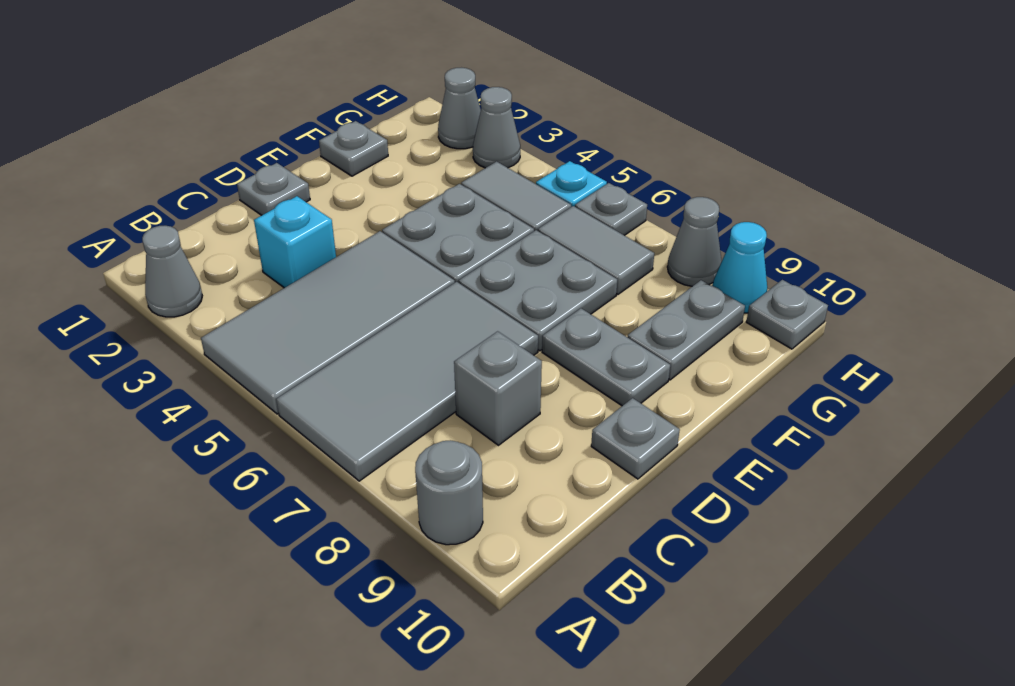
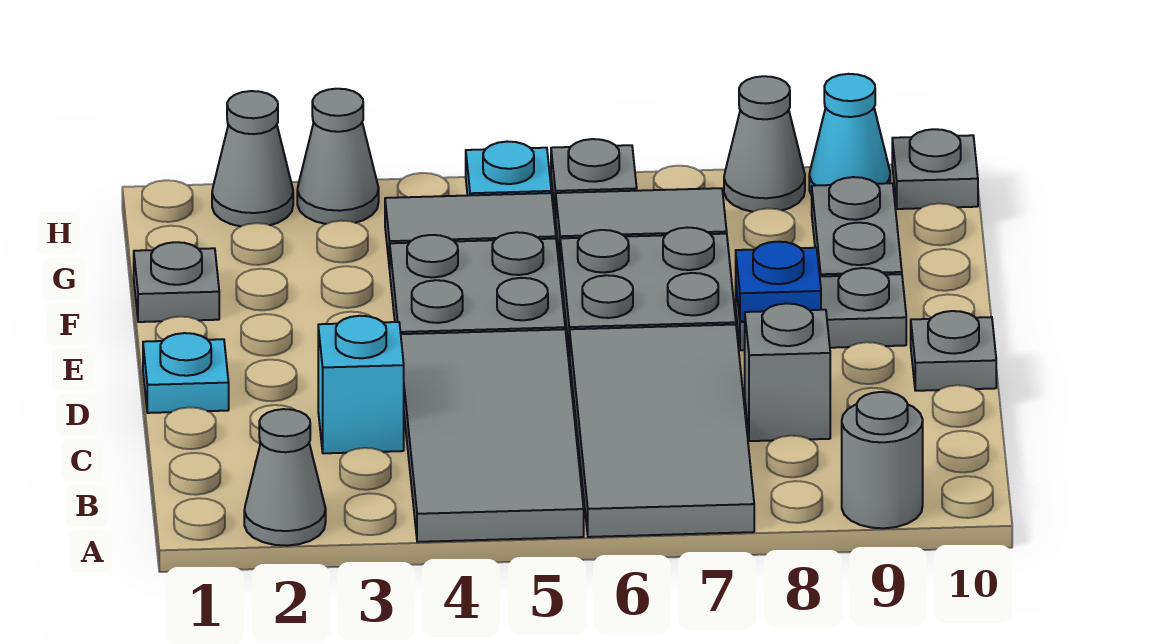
grey 1x1 plate [237,163,310,215] -> cyan 1x1 plate [143,333,229,413]
none -> blue 1x1 plate [736,242,821,321]

